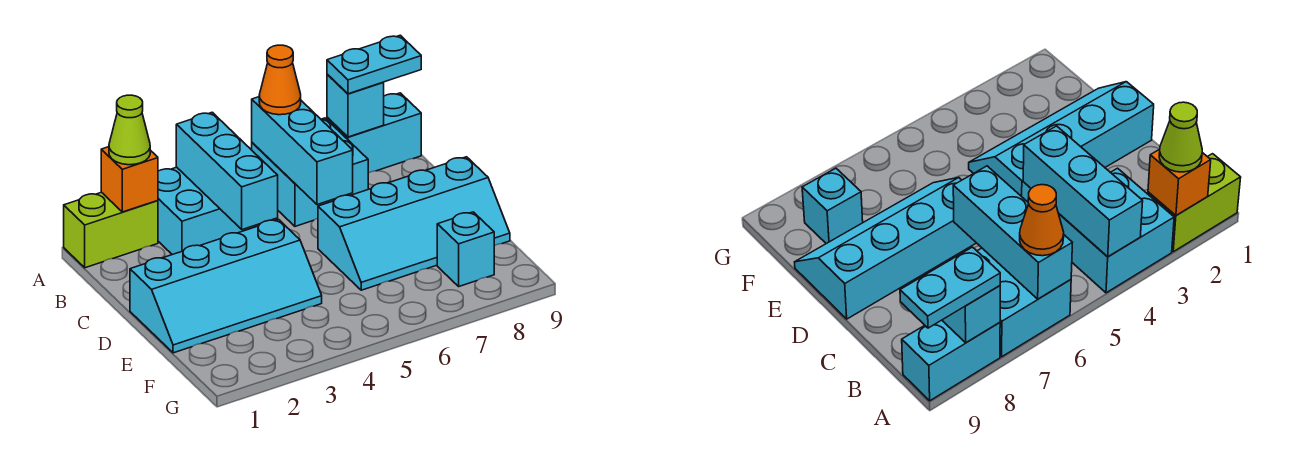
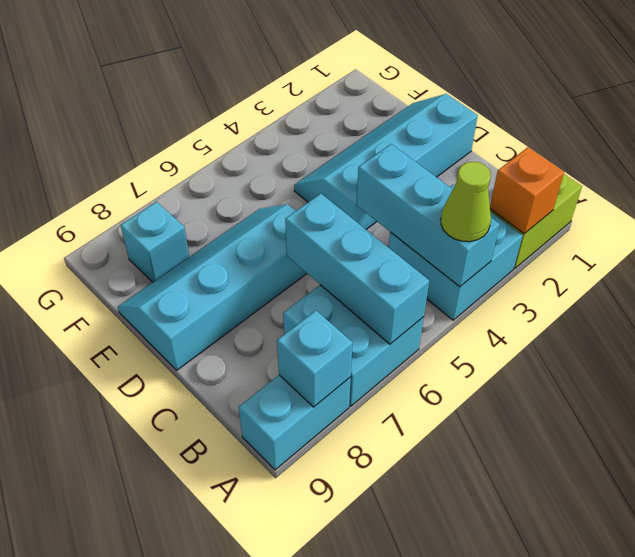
lime 1x1 cone [109,95,150,165] -> lime 1x1 cone moved to [441,162,491,242]
orange 1x1 cone [259,45,301,115] -> none
cyan 1x2 plate [327,35,421,94] -> none

